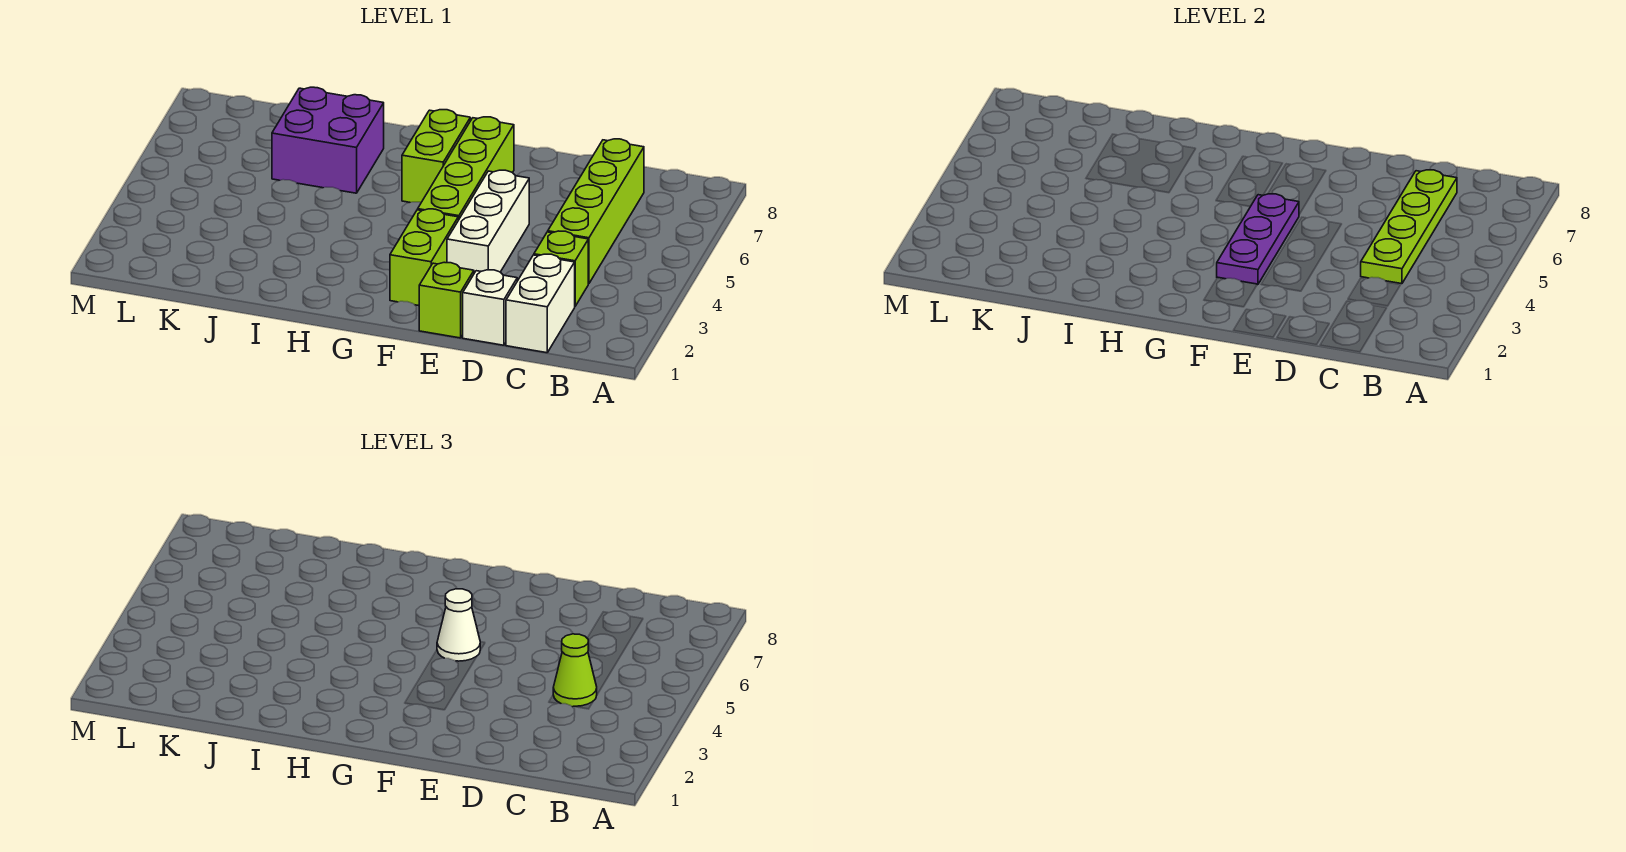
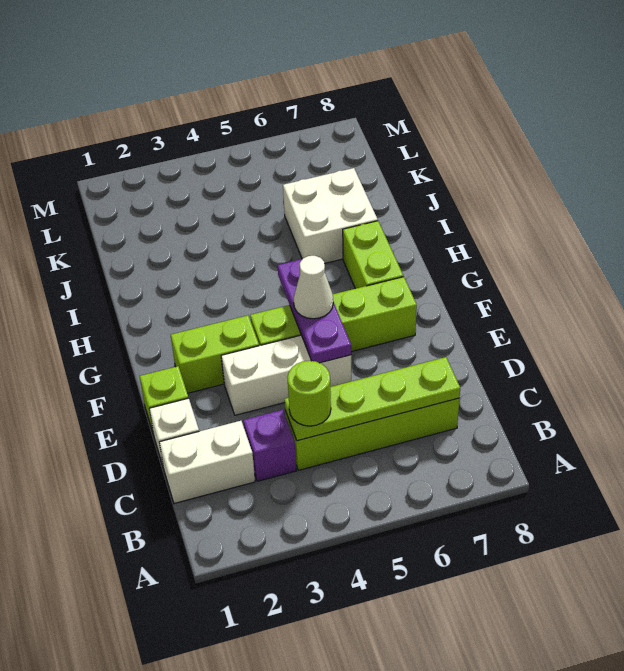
lime 1x1 brick [534,231,588,306] -> purple 1x1 brick [243,410,296,481]
lime 1x1 cone [553,634,597,707] -> lime 1x1 round brick [287,361,331,426]
purple 1x3 plate [1217,194,1299,285] -> purple 1x3 plate turned to [278,259,351,363]
lime 1x2 brick [402,110,470,202] -> lime 1x2 brick turned to [343,221,403,289]
purple 2x2 brick [272,87,384,193] -> white 2x2 brick [283,168,378,264]

